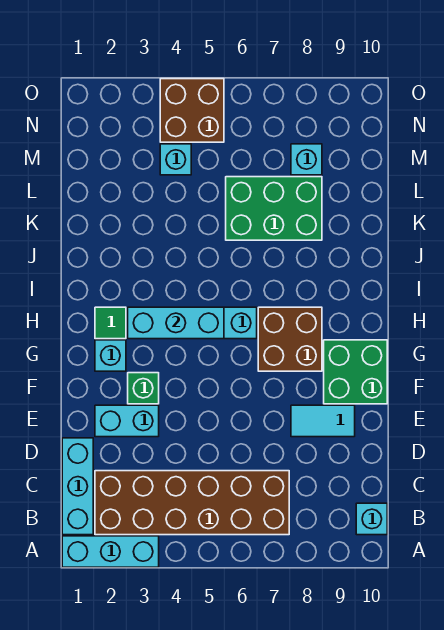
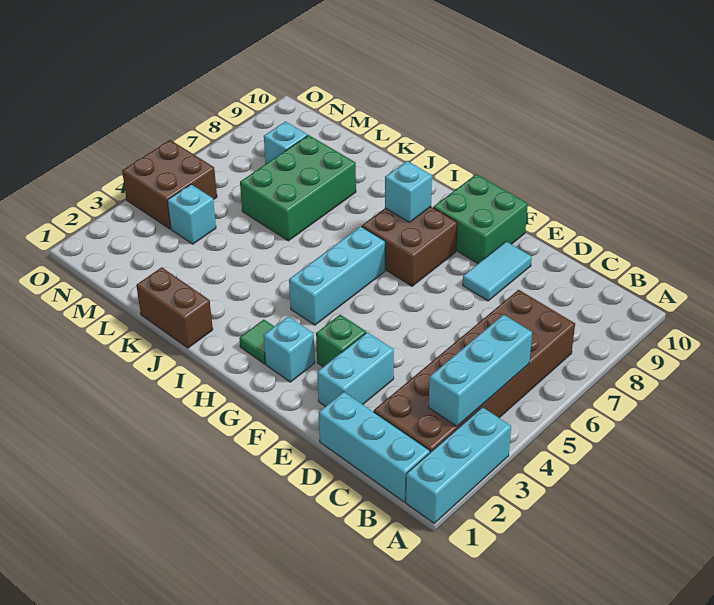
cyan 1x1 brick [356,503,387,535] -> cyan 1x1 brick moved to [385,161,432,222]
cyan 1x3 brick [128,307,224,339] -> cyan 1x3 brick moved to [429,315,532,426]
none -> brown 1x2 brick [136,267,213,348]

